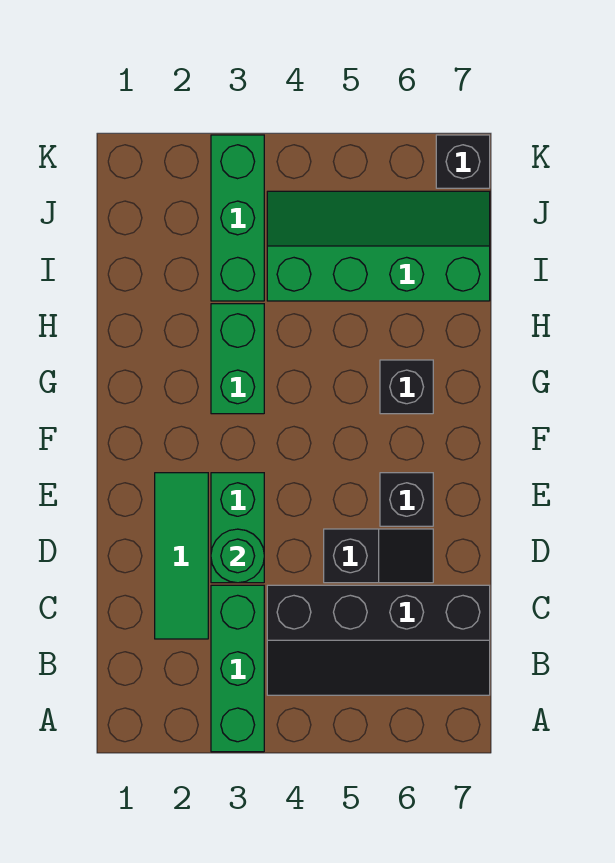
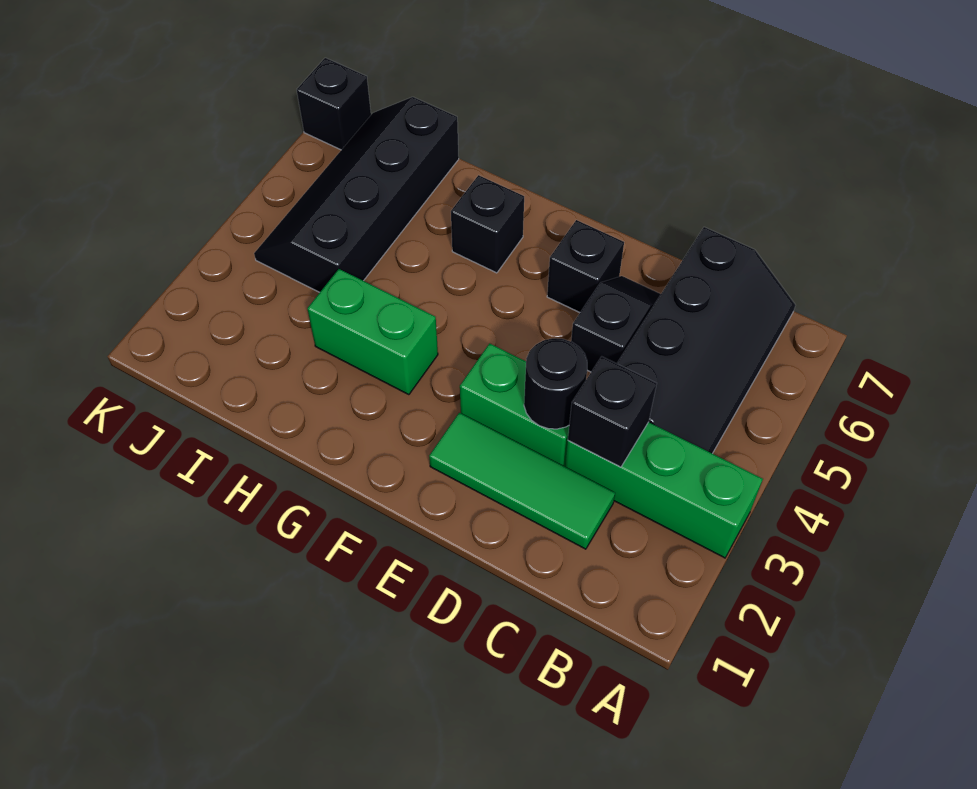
none -> black 1x1 brick [568,356,657,467]
green 1x1 round brick [211,529,264,583] -> black 1x1 round brick [524,338,587,429]
green 1x3 brick [211,135,264,301] -> none
green 2x4 slope [267,191,490,301] -> black 2x4 slope [254,97,459,292]

